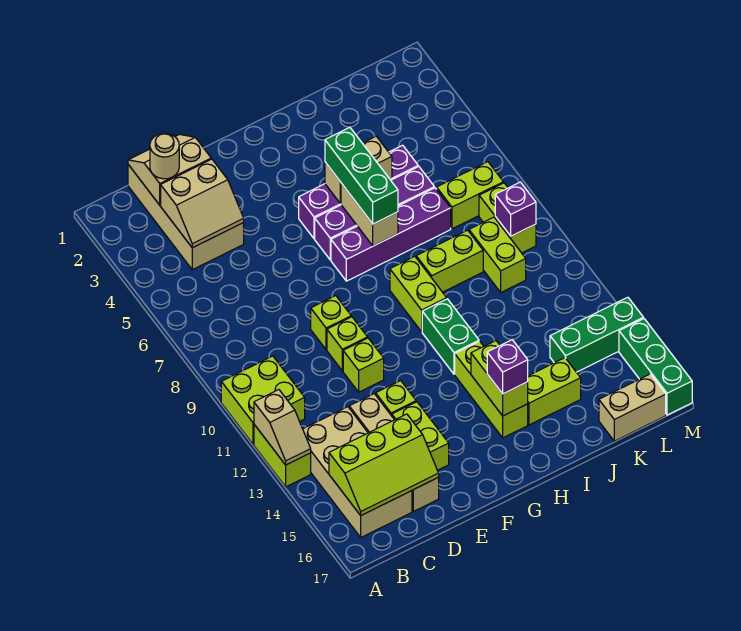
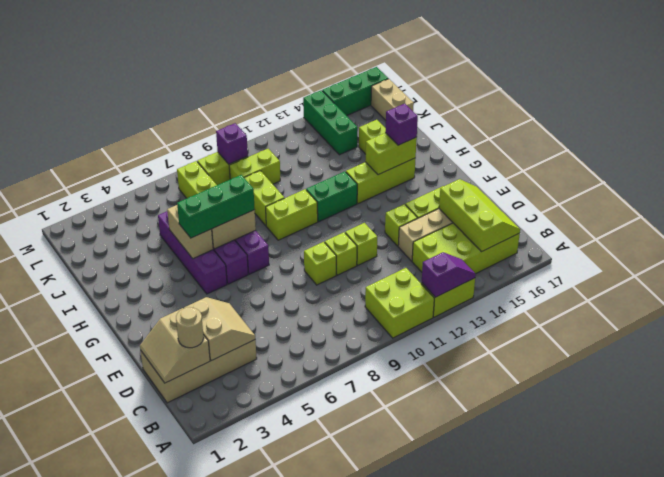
tan 1x2 slope [254,390,311,465] -> purple 1x2 slope [422,252,476,297]
tan 2x4 brick [303,407,412,537] -> lime 2x4 brick [412,223,520,274]

